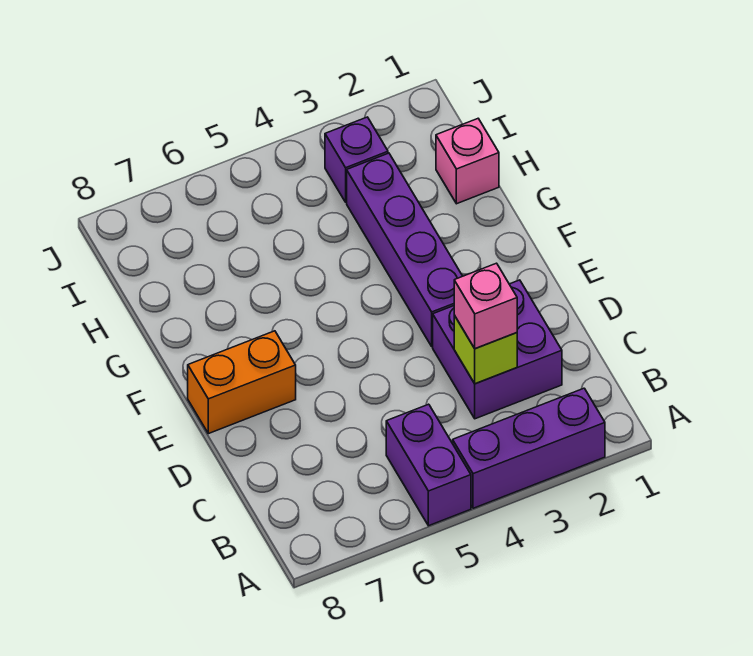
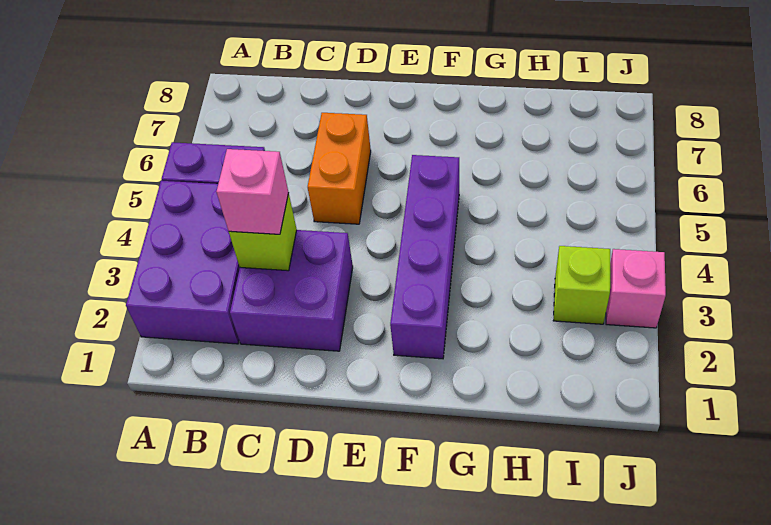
purple 1x3 brick [453,388,605,508] -> purple 2x3 brick [126,181,240,344]
purple 1x4 brick [347,153,462,347] -> purple 1x4 brick turned to [390,155,459,359]
orange 1x2 brick [188,331,296,434] -> orange 1x2 brick moved to [308,113,371,224]
pink 1x1 brick [436,119,499,204] -> pink 1x1 brick moved to [606,249,666,328]
purple 1x1 brick [325,117,388,202] -> lime 1x1 brick [553,246,610,324]

